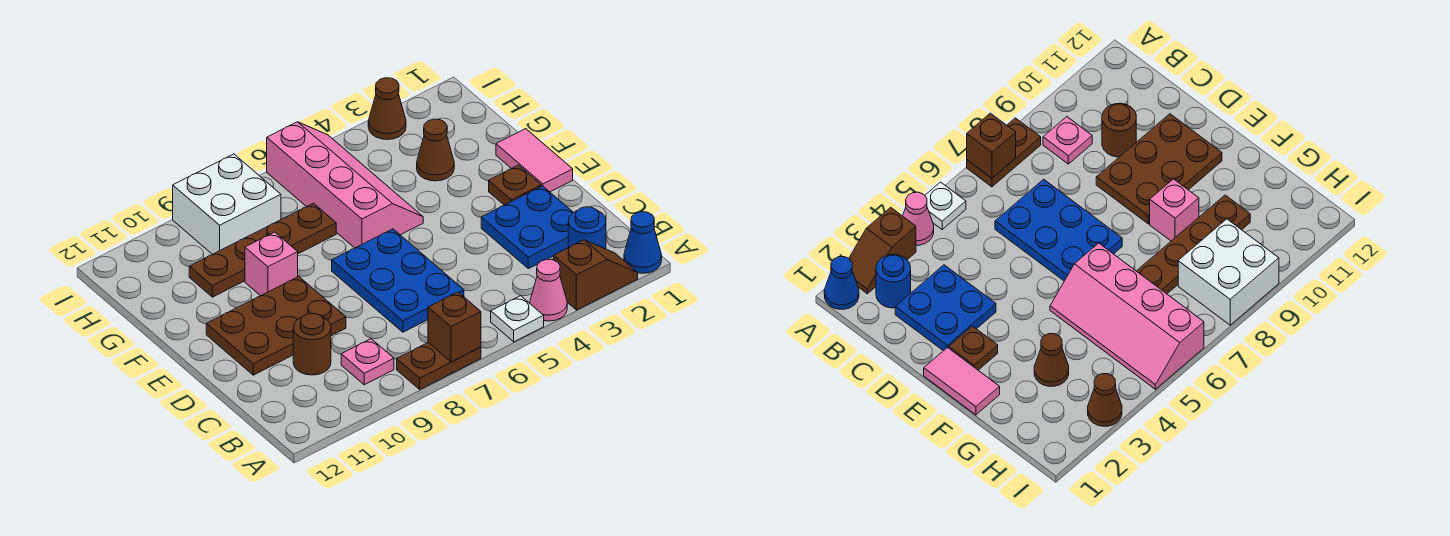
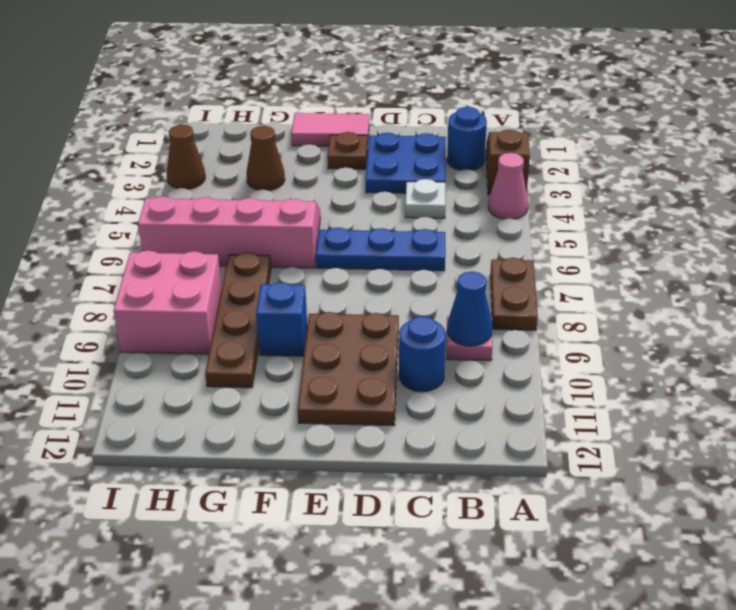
blue 1x1 cone [624,212,662,273] -> blue 1x1 cone moved to [447,271,492,346]
white 1x1 plate [491,296,544,342] -> white 1x1 plate moved to [405,179,445,218]
brown 1x1 brick [428,292,481,362] -> none
blue 2x3 plate [332,229,464,332] -> blue 1x3 plate [316,227,445,271]
brown 1x1 round brick [293,313,331,375] -> blue 1x1 round brick [399,316,446,392]
pink 1x1 brick [245,232,298,296] -> blue 1x1 brick [256,282,307,356]
white 2x2 brick [173,154,281,254] -> pink 2x2 brick [114,250,222,354]

